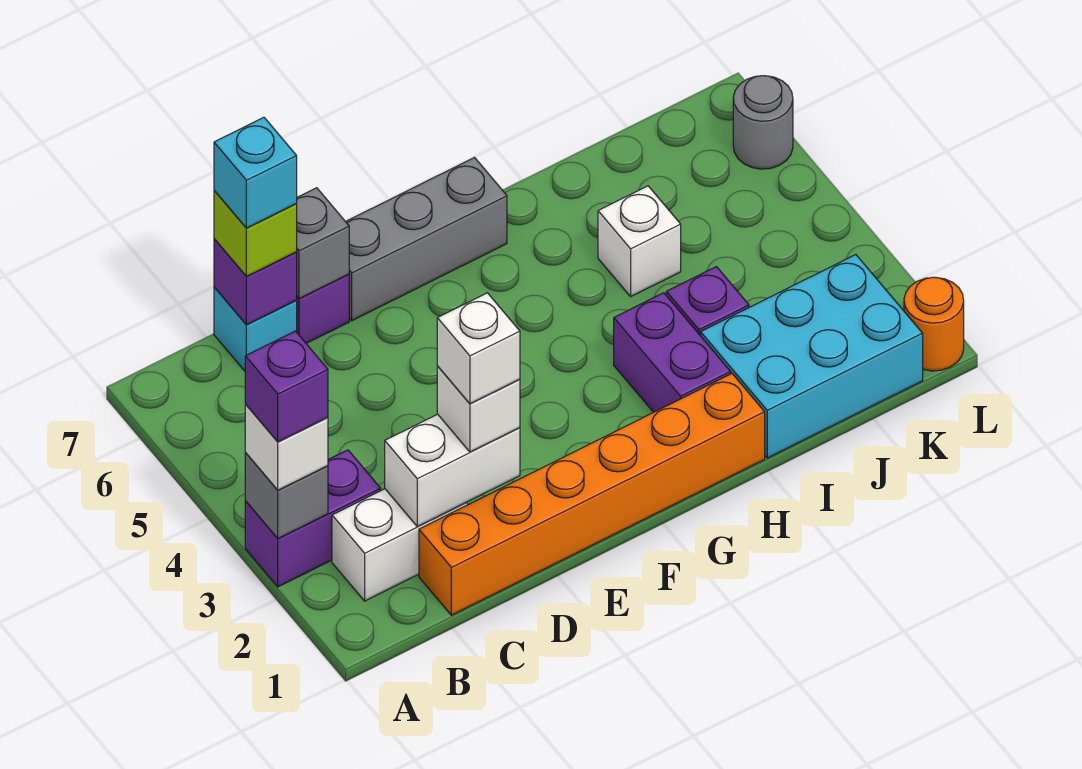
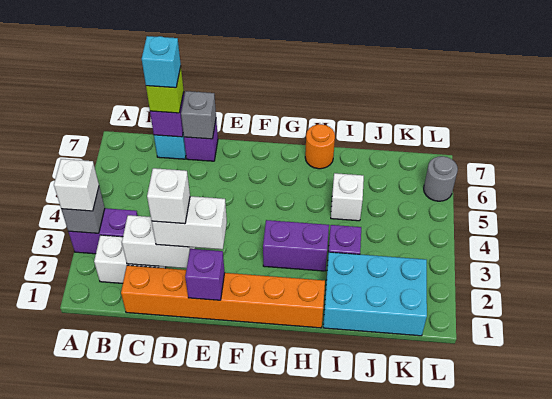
purple 1x1 brick [245,331,328,442] -> purple 1x1 brick moved to [185,249,225,300]
white 1x1 brick [437,366,520,452] -> white 1x2 brick [152,196,227,249]
grey 1x3 brick [346,158,507,321] -> none
purple 1x2 brick [614,293,731,412] -> purple 1x2 brick turned to [263,220,329,271]
orange 1x1 round brick [904,277,964,371] -> orange 1x1 round brick moved to [305,124,335,169]

